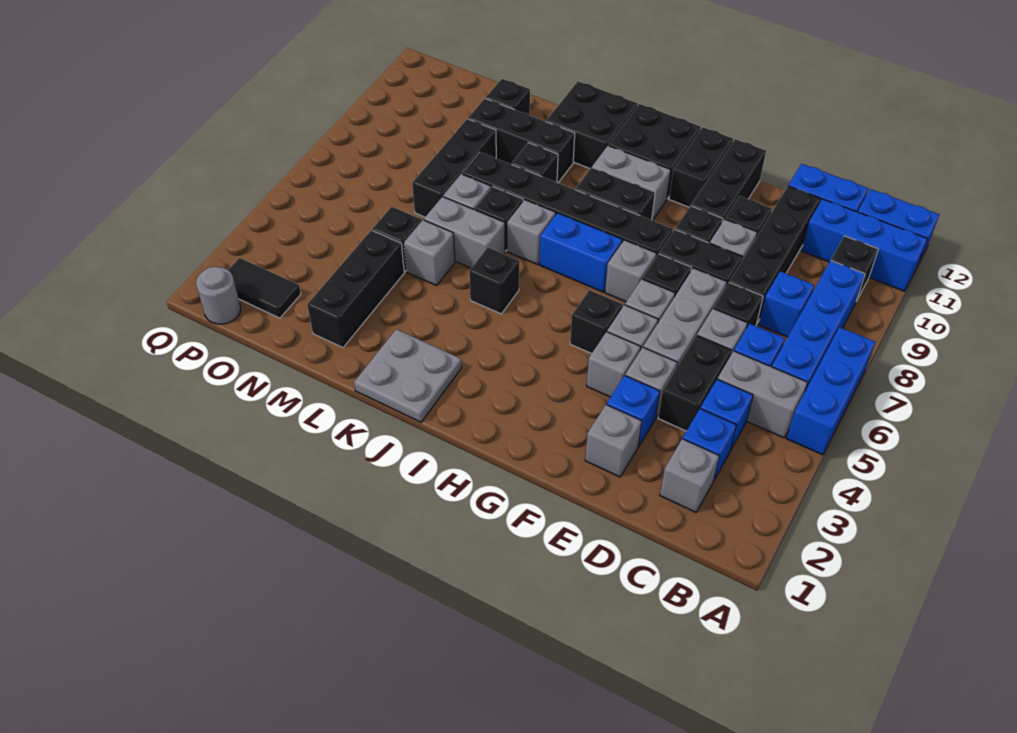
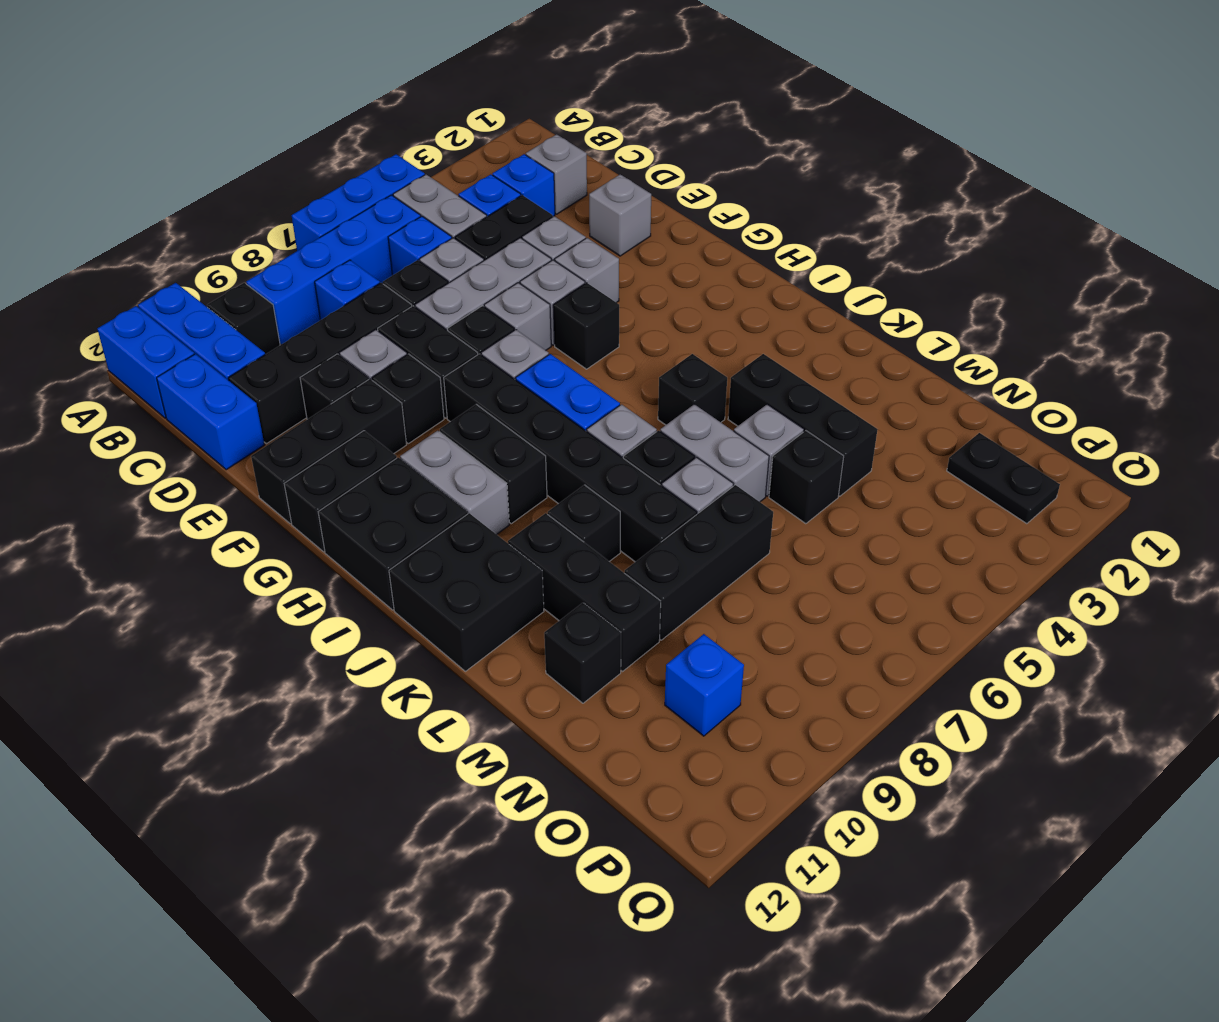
blue 1x1 brick [606,376,660,447] -> blue 1x1 brick moved to [665,634,744,736]
grey 2x2 plate [354,329,462,422] -> none
black 1x3 brick [307,230,404,348] -> black 1x3 brick turned to [728,354,878,496]
black 1x2 tile [228,258,301,318] -> black 1x2 plate [947,433,1060,524]
grey 1x1 round brick [196,267,241,324] -> none

